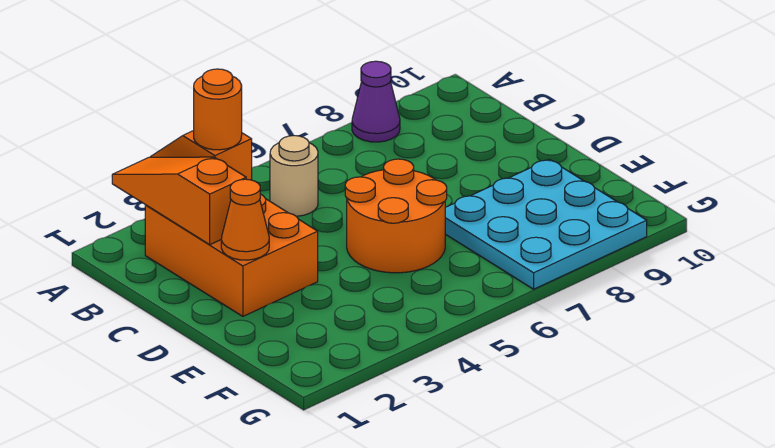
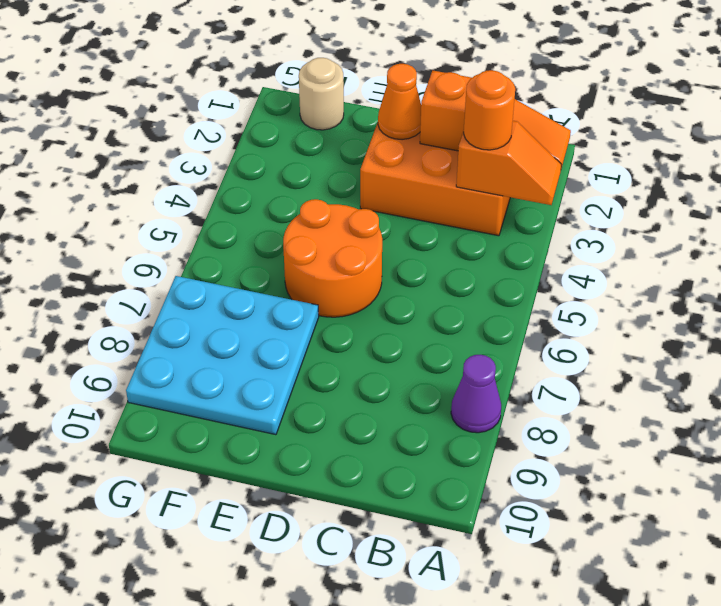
tan 1x1 round brick [270,136,318,216] -> tan 1x1 round brick moved to [299,58,344,130]

